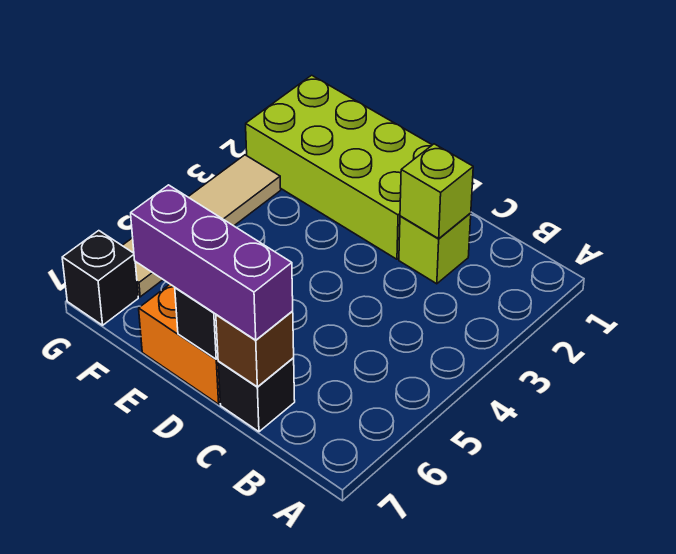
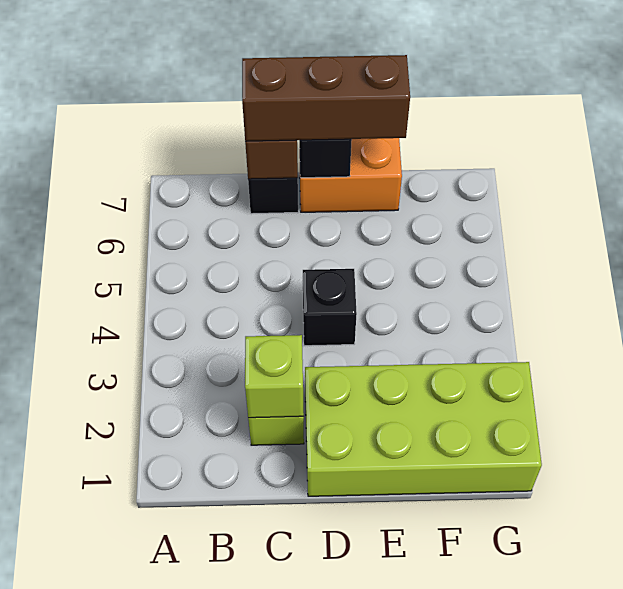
purple 1x3 brick [131,185,293,340] -> brown 1x3 brick [242,55,410,141]
tan 1x4 tile [122,155,281,297] -> none
black 1x1 brick [62,231,138,325] -> black 1x1 brick moved to [303,269,357,346]

